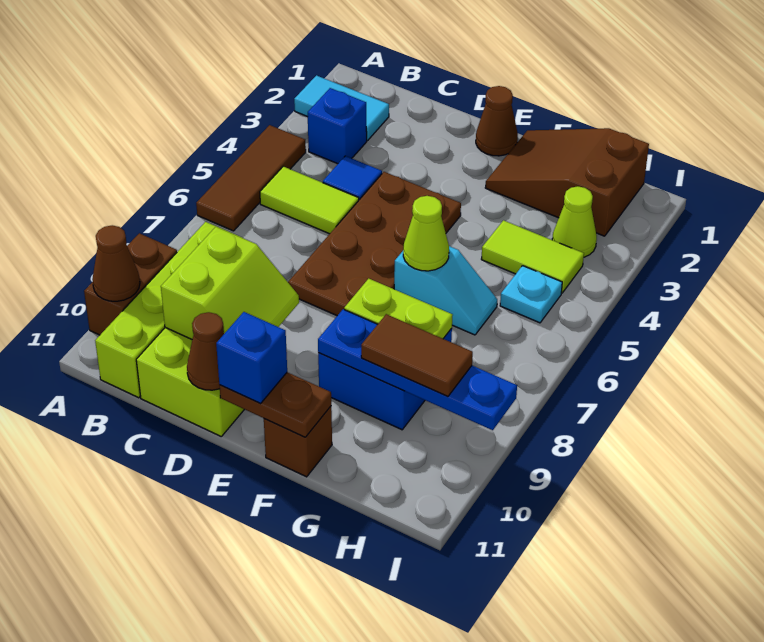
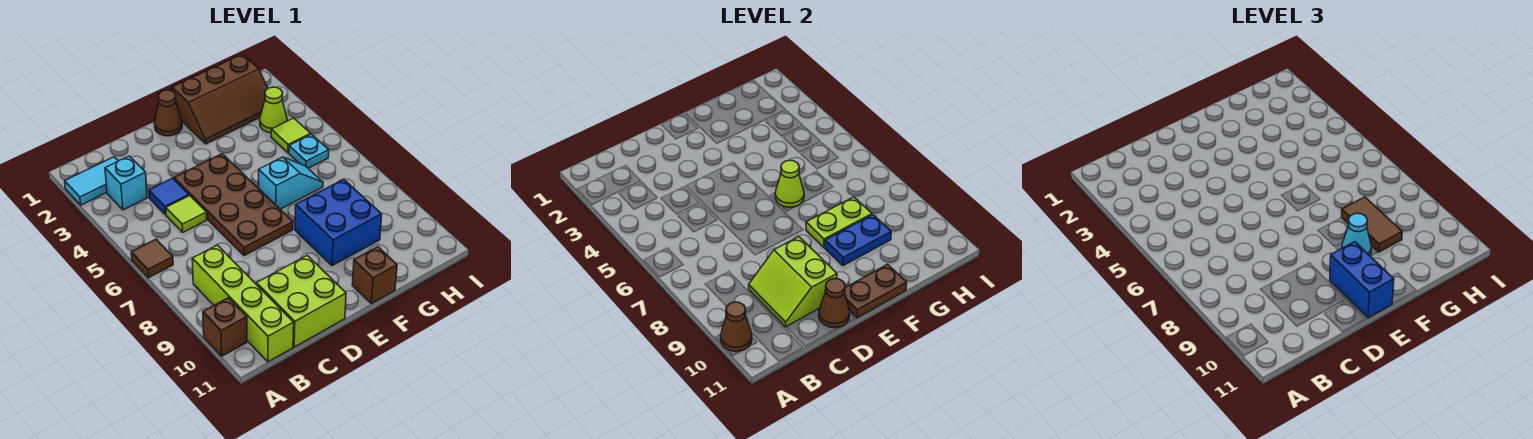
brown 1x3 tile [196,125,306,231] -> brown 1x1 tile [131,239,173,278]
brown 1x2 brick [84,233,177,335] -> brown 1x1 brick [203,298,247,356]
blue 1x1 brick [308,88,367,164] -> cyan 1x1 brick [105,156,147,210]
lime 1x2 tile [260,166,359,234] -> lime 1x1 tile [166,195,207,232]
lime 2x2 slope [161,227,299,340] -> lime 2x2 slope turned to [749,237,837,327]
blue 1x1 brick [216,312,287,404] -> blue 1x2 brick [1330,242,1394,318]
brown 2x3 slope [485,128,649,236] -> brown 2x3 slope turned to [172,54,268,144]
blue 1x4 plate [318,309,517,430] -> blue 1x2 plate [824,215,891,266]
none -> cyan 1x1 cone [1342,213,1372,256]
lime 1x2 tile [481,220,584,293] -> lime 1x1 tile [271,118,311,153]
brown 1x2 tile [361,314,473,397] -> brown 1x2 tile turned to [1342,197,1402,252]

